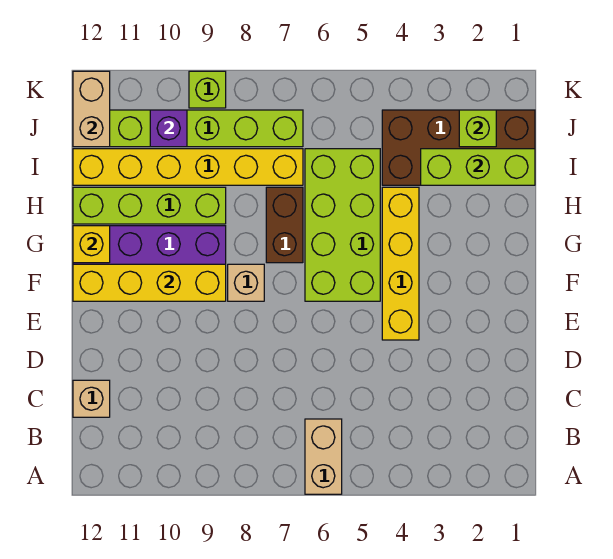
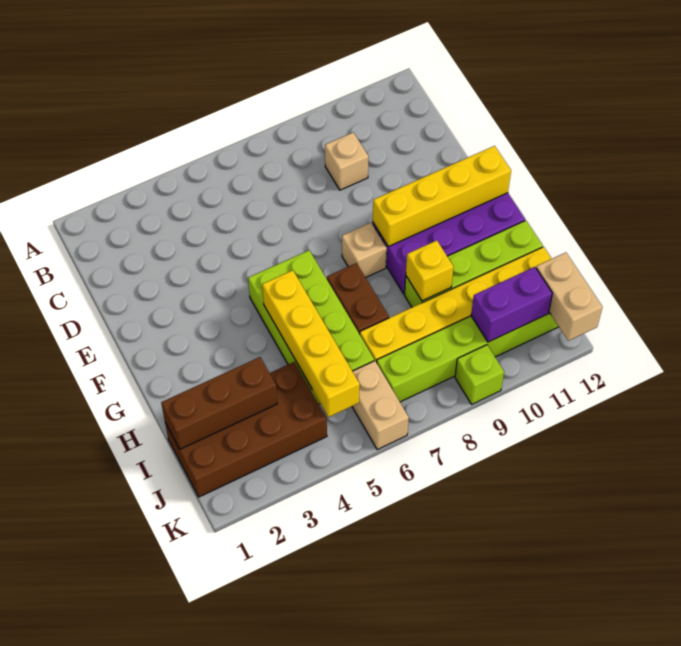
tan 1x2 brick [305,419,342,494] -> tan 1x2 brick moved to [352,361,409,450]
tan 1x1 brick [73,380,110,417] -> tan 1x1 brick moved to [325,132,369,190]
yellow 1x4 brick [382,187,419,340] -> yellow 1x4 brick moved to [262,270,360,417]
yellow 1x1 brick [73,226,110,263] -> yellow 1x1 brick moved to [406,240,453,301]
lime 1x3 brick [421,149,535,185] -> brown 1x3 brick [161,357,277,449]
lime 1x1 brick [459,110,496,147] -> none
purple 1x1 brick [150,110,187,147] -> purple 1x2 brick [471,267,552,342]

